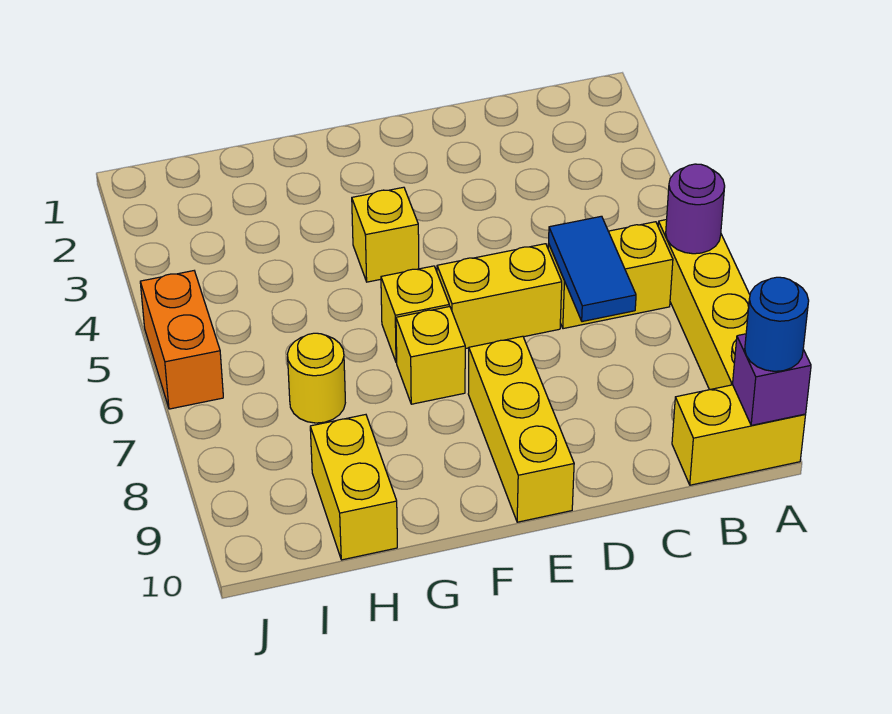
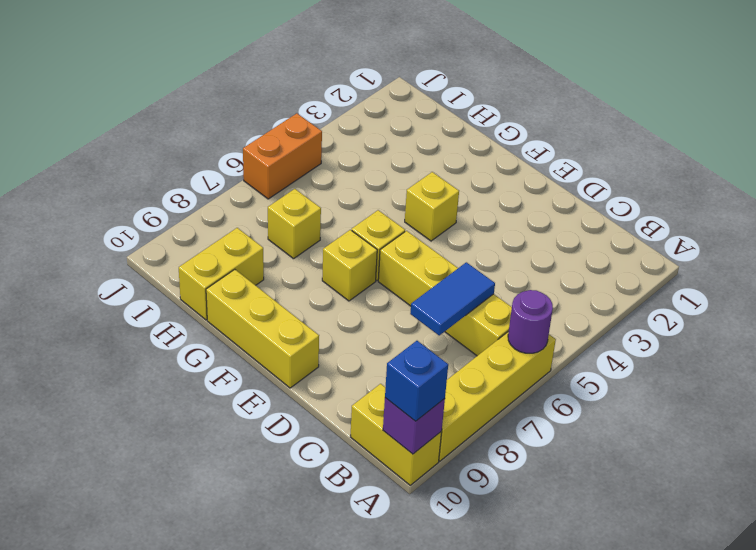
blue 1x1 round brick [745,277,809,371] -> blue 1x1 brick [385,341,448,421]
yellow 1x3 brick [468,336,574,522] -> yellow 1x3 brick turned to [206,269,319,388]
yellow 1x1 round brick [287,333,345,423] -> yellow 1x1 brick [268,189,321,259]

